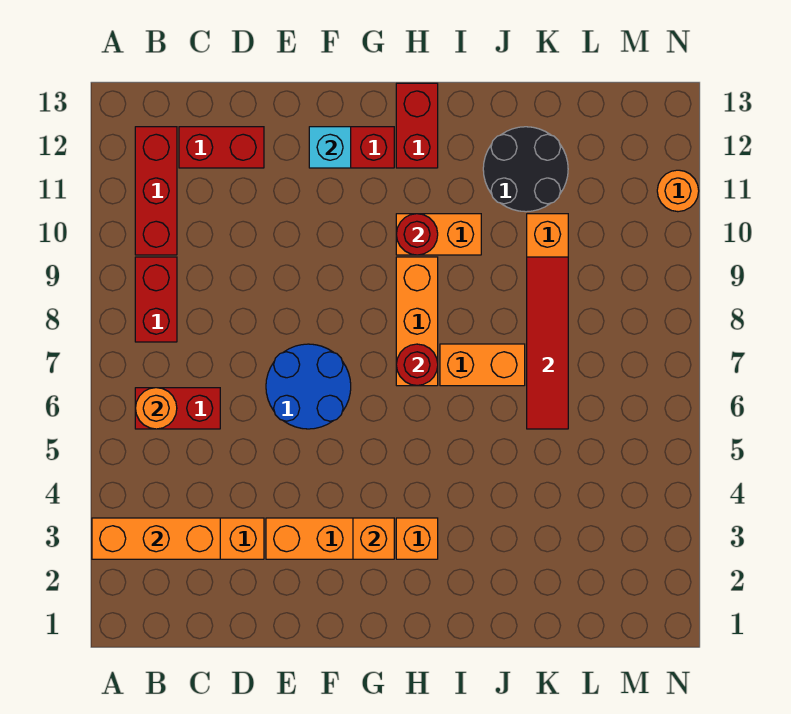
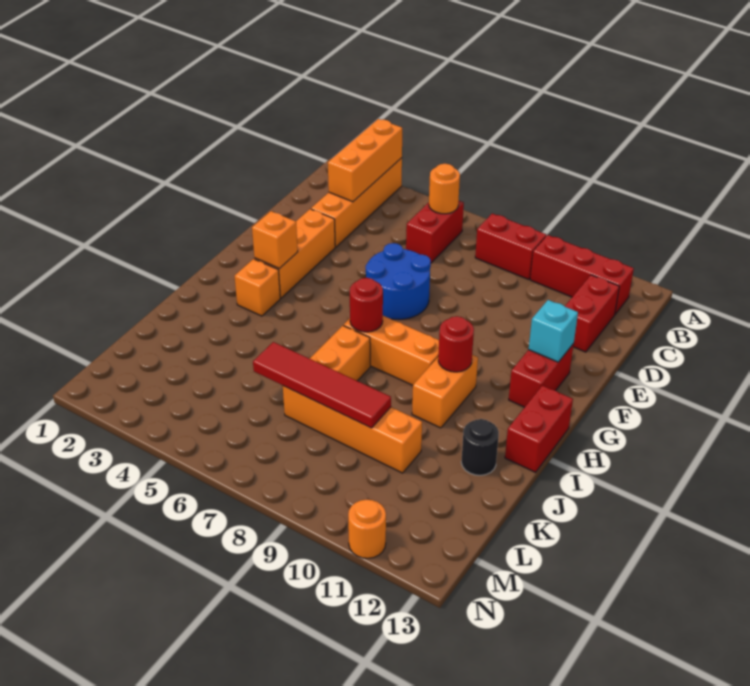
red 1x2 brick [396,83,438,168] -> red 1x2 brick turned to [505,385,573,472]
black 2x2 round brick [483,127,568,212] -> black 1x1 round brick [461,419,499,475]

